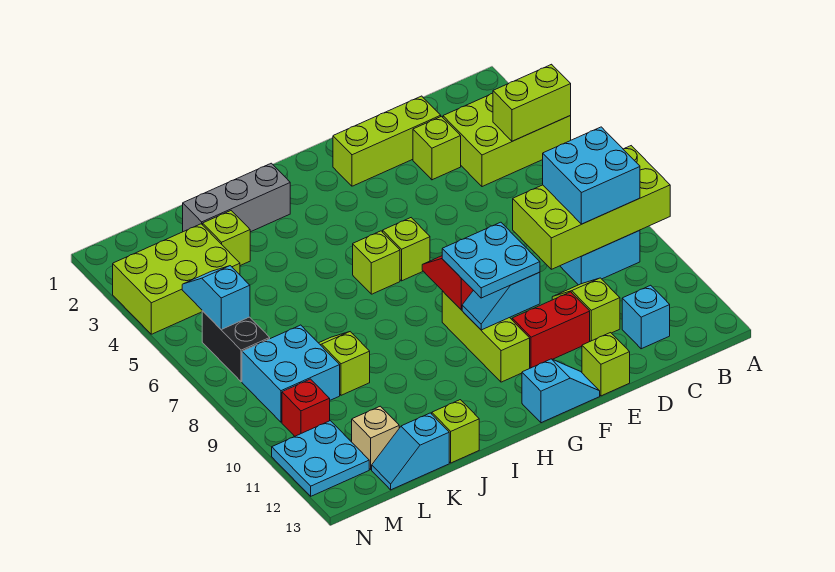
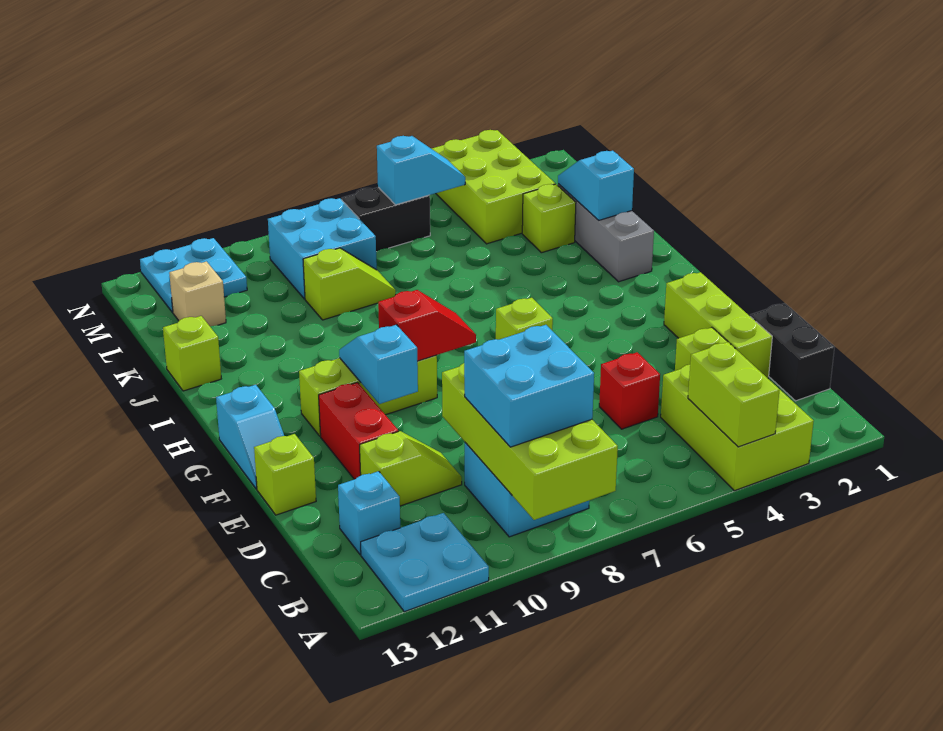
none -> black 1x2 brick [750,303,835,401]
cyan 2x2 plate [442,222,540,298] -> cyan 2x2 plate moved to [361,513,489,612]
lime 1x1 brick [353,231,400,294] -> none
cyan 1x2 slope [372,413,449,490] -> cyan 1x2 slope moved to [558,151,634,220]
red 1x1 brick [282,379,330,436] -> red 1x1 brick moved to [599,352,660,429]

